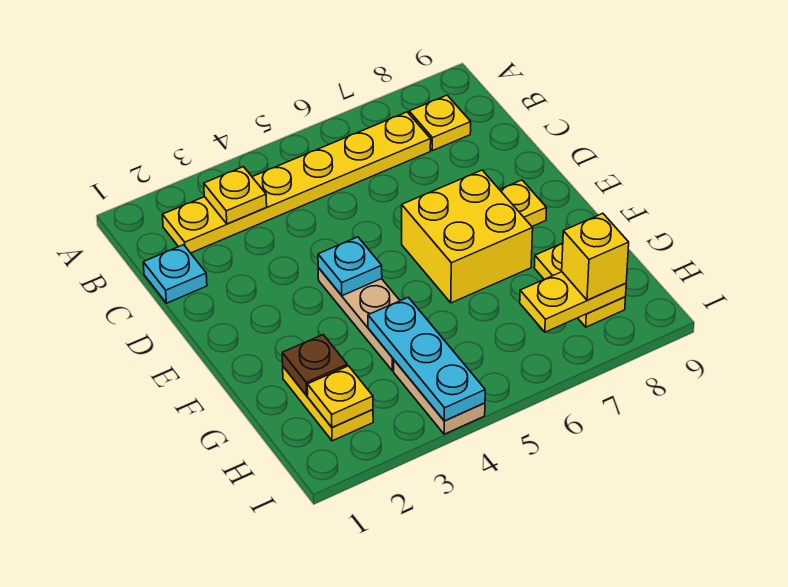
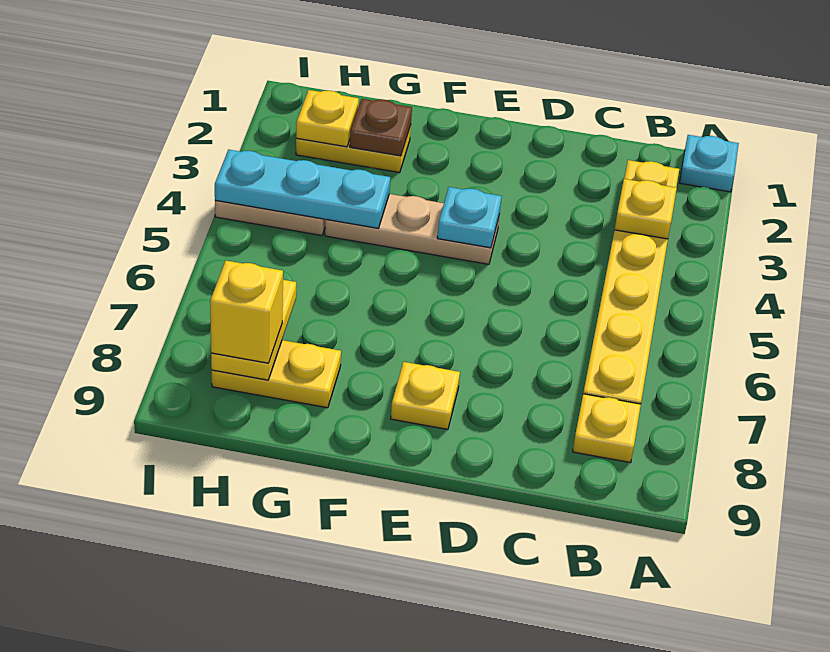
cyan 1x1 plate [143,245,207,303] -> cyan 1x1 plate moved to [680,135,739,192]
yellow 2x2 brick [402,170,533,303] -> none

